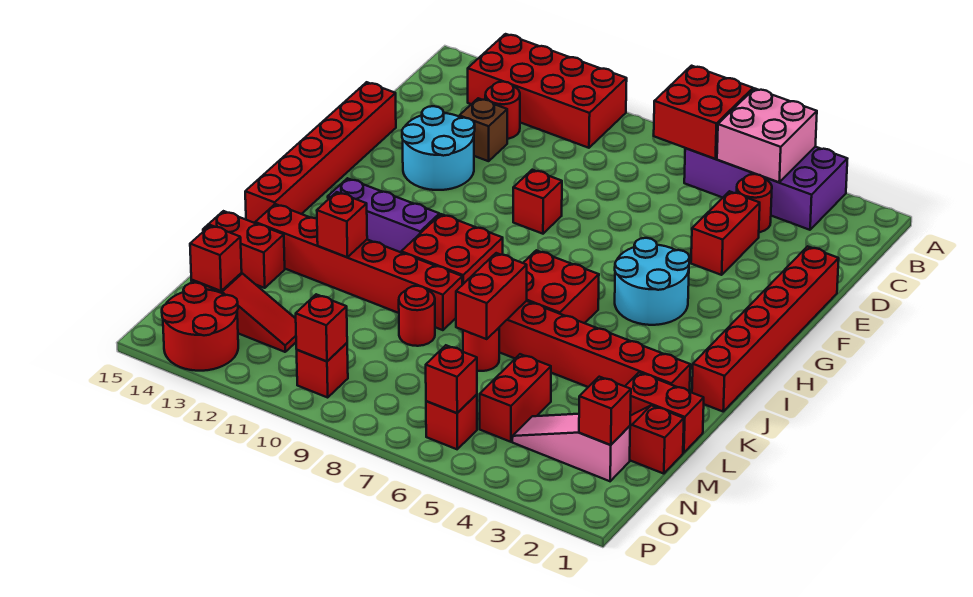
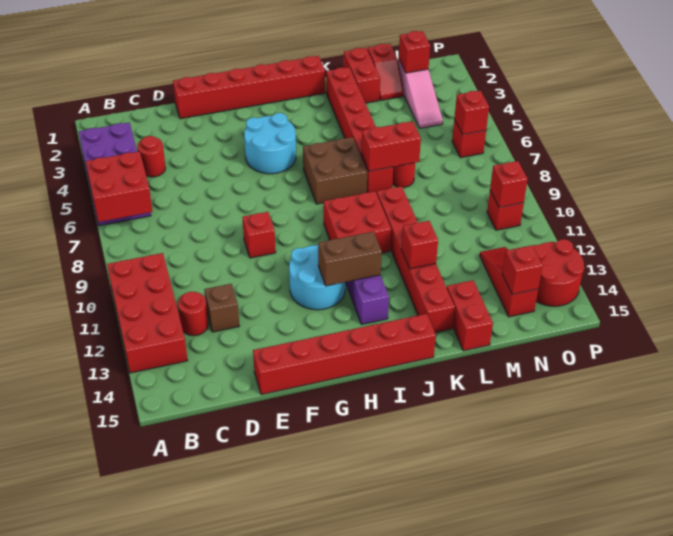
pink 2x2 brick [717,88,817,182] -> none
red 1x2 brick [691,191,760,275] -> none
cyan 2x2 round brick [402,106,475,190] -> cyan 2x2 round brick moved to [289,245,345,310]
none -> brown 1x2 brick [318,232,382,286]
red 2x2 brick [523,250,599,323] -> brown 2x2 brick [303,137,367,204]
red 1x1 round brick [399,286,435,346] -> none
red 1x2 brick [480,354,551,442] -> none

